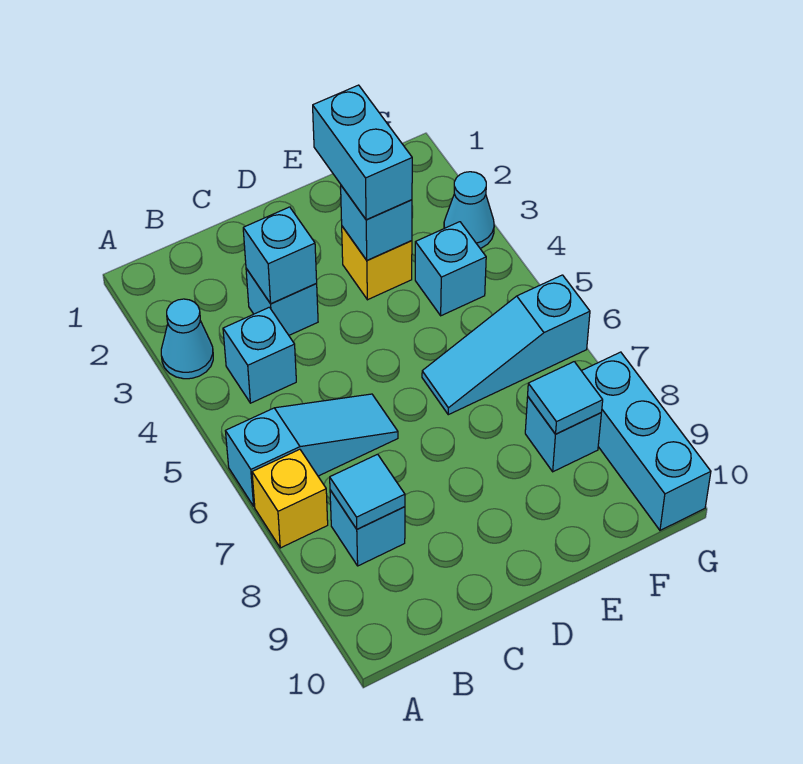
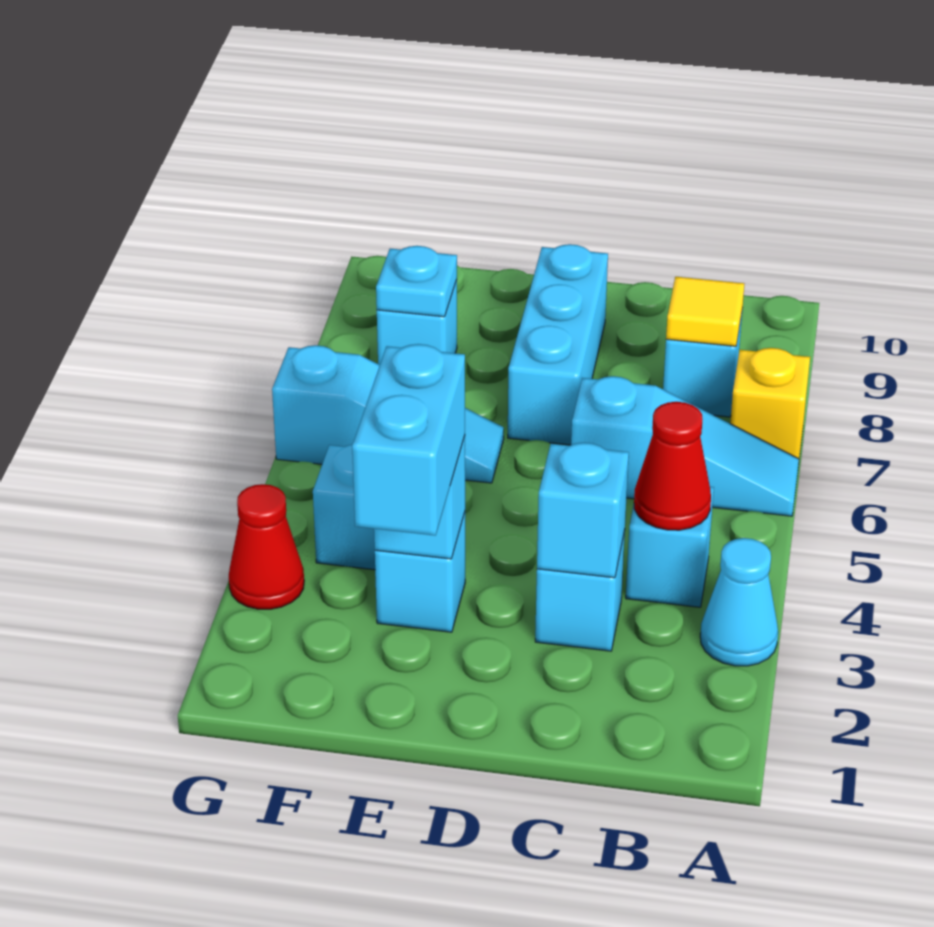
cyan 1x3 slope [226,394,398,506] -> cyan 1x3 slope turned to [571,376,799,516]
none -> red 1x1 cone [634,402,711,530]
cyan 1x1 tile [330,454,405,529] -> yellow 1x1 tile [666,277,744,346]
yellow 1x1 brick [342,226,412,300] -> cyan 1x1 brick [375,513,465,632]
cyan 1x1 tile [528,362,603,434] -> cyan 1x1 plate [376,246,457,317]
cyan 1x1 cone [444,172,494,248] -> red 1x1 cone [229,484,304,609]
cyan 1x3 brick [582,352,711,530] -> cyan 1x3 brick moved to [508,244,608,445]

